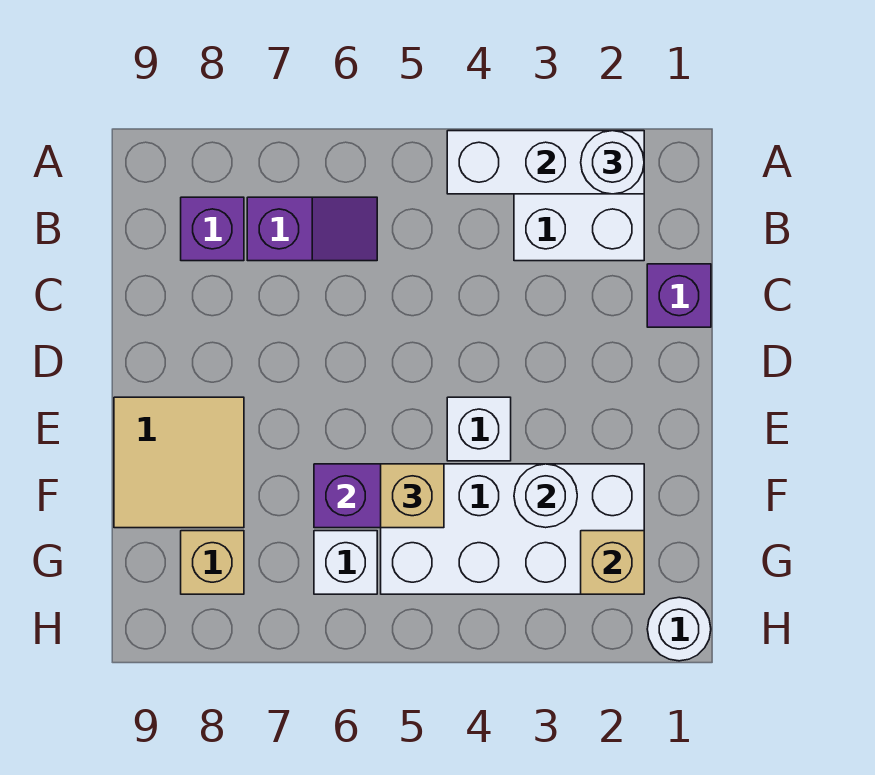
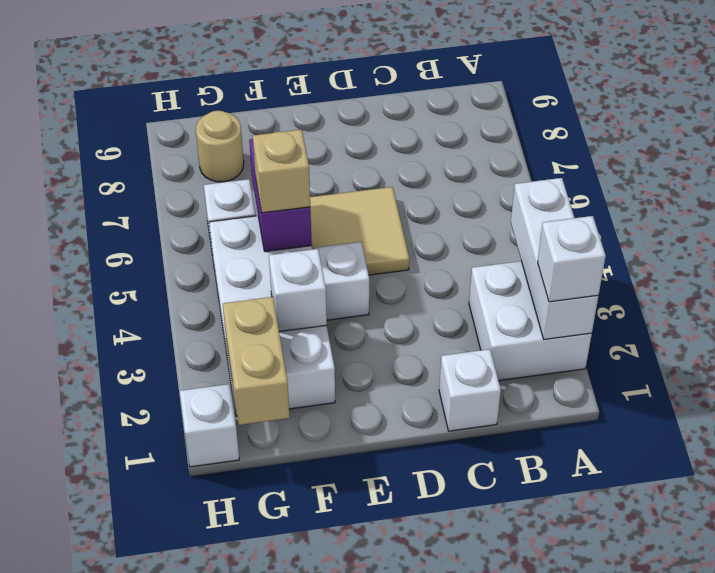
white 1x1 round brick [581,131,644,194] -> white 1x1 brick [538,216,606,302]
purple 1x2 slope [247,197,377,261] -> none
purple 1x1 brick [181,197,244,261] -> none
purple 1x1 brick [647,264,711,327] -> white 1x1 brick [439,349,501,431]
tan 2x2 tile [114,397,244,528] -> tan 2x2 tile moved to [310,187,409,275]
white 1x1 round brick [514,464,577,528] -> white 1x1 brick [269,249,327,332]
tan 1x1 brick [581,531,644,594] -> tan 1x2 brick [223,297,290,425]
tan 1x1 brick [181,531,244,594] -> tan 1x1 round brick [196,111,244,182]
white 1x1 round brick [647,597,711,661] -> white 1x1 brick [180,384,239,467]

